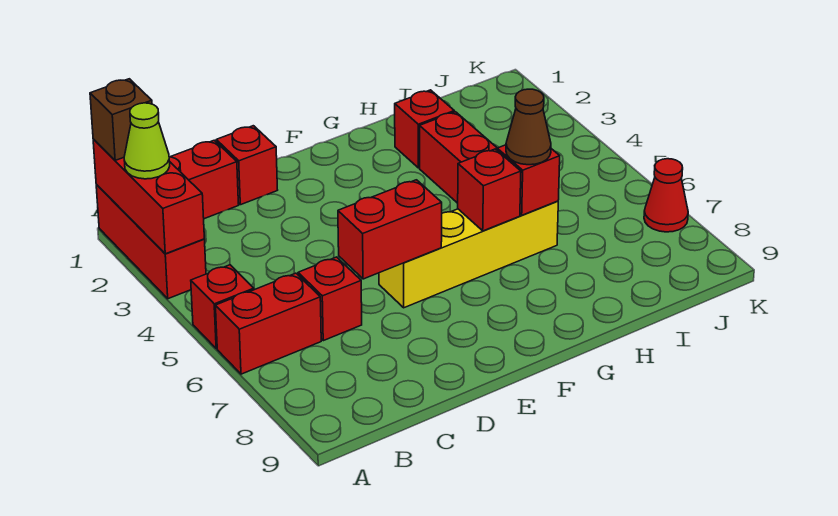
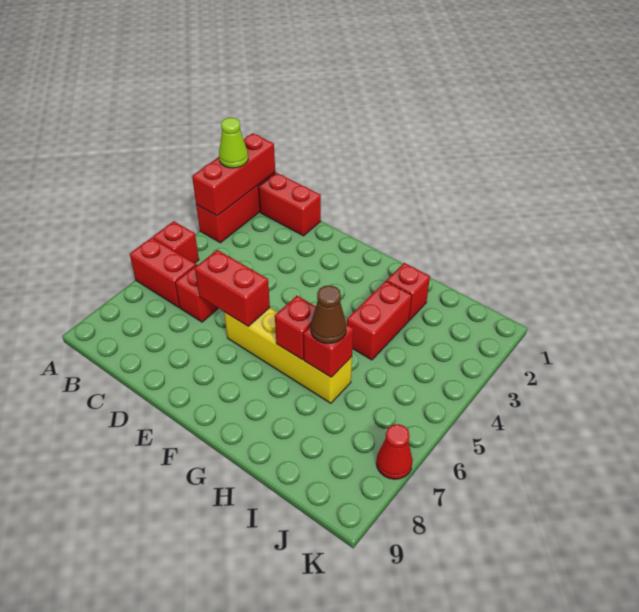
brown 1x1 brick [90,79,152,160] -> none
red 1x1 brick [216,126,277,205] -> none

